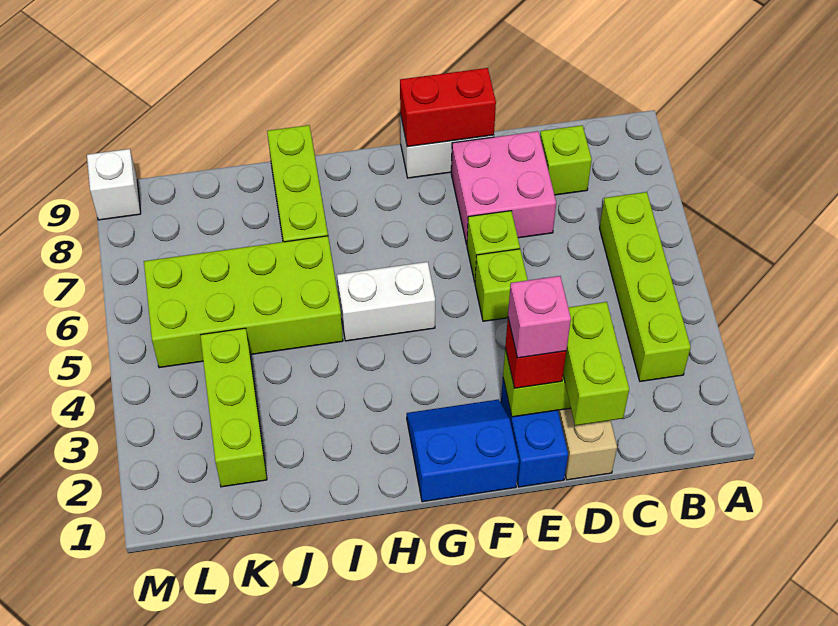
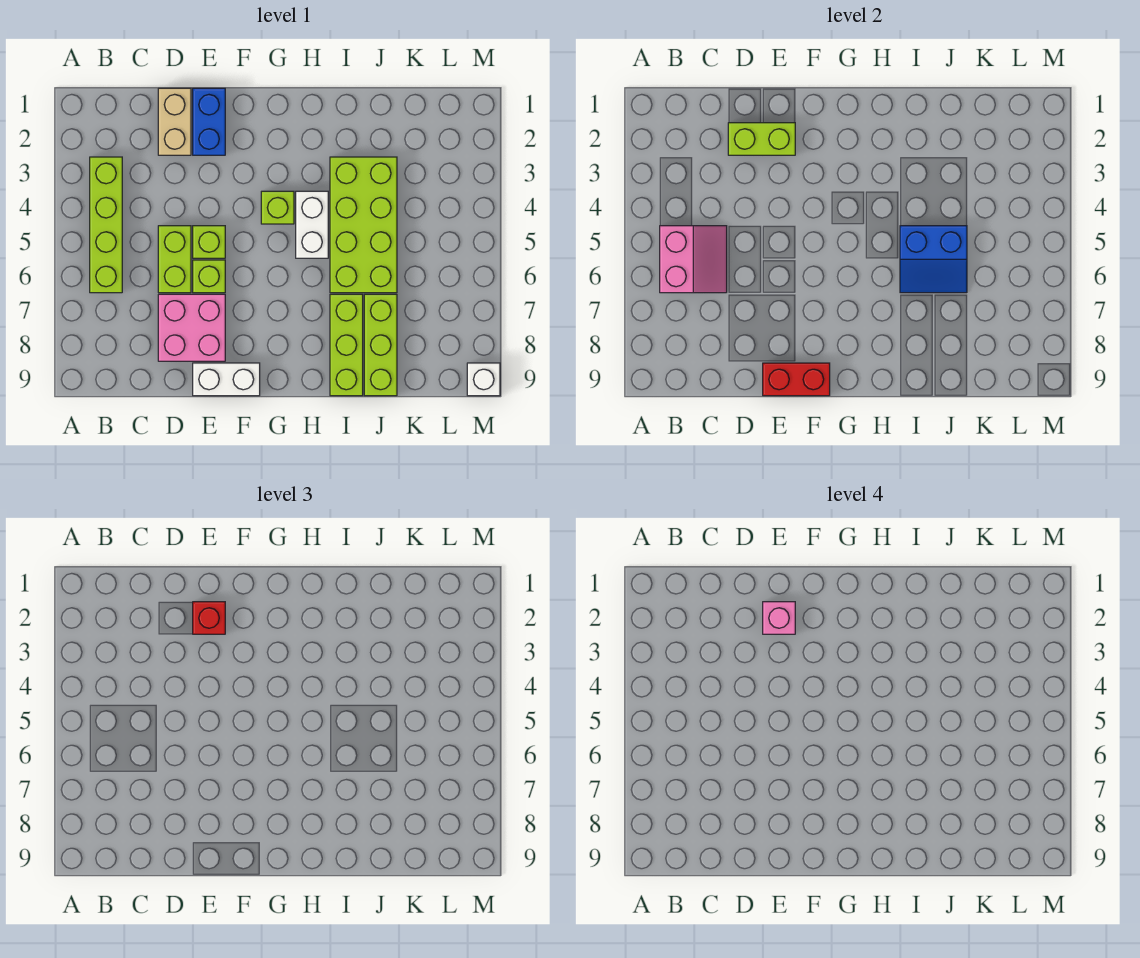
none -> pink 2x2 slope [660,226,727,293]
lime 1x1 brick [540,125,592,195] -> lime 1x1 brick moved to [261,191,294,224]
lime 1x2 brick [563,302,629,426] -> lime 1x2 brick moved to [158,226,191,293]
blue 2x2 slope [407,399,519,502] -> blue 2x2 slope moved to [900,226,967,293]
white 1x2 brick [337,262,435,341] -> white 1x2 brick turned to [296,191,328,258]
lime 2x4 brick [144,236,343,368] -> lime 2x4 brick turned to [330,157,397,293]
lime 1x3 brick [200,328,267,487] -> lime 1x3 brick moved to [364,294,397,396]

